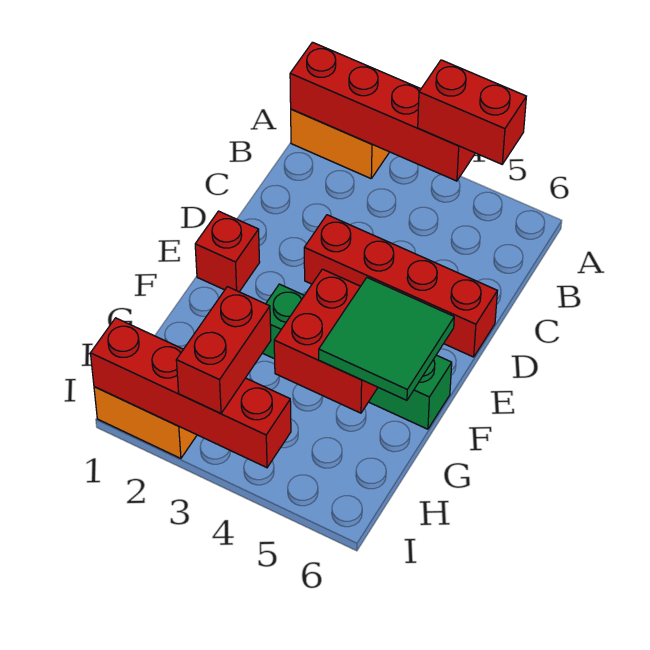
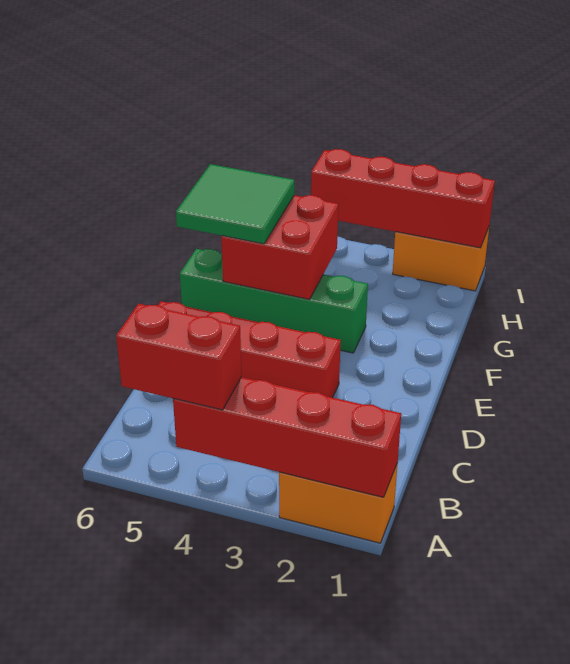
red 1x1 brick [195,211,260,292] -> none
red 1x2 brick [176,287,271,414] -> none

